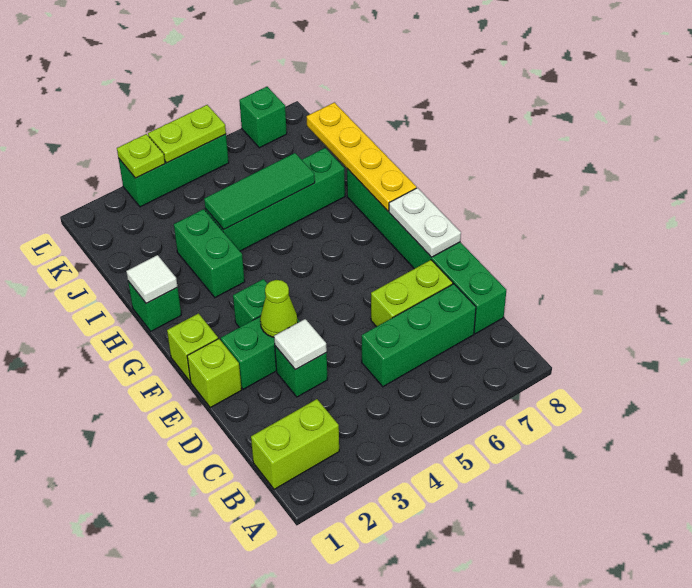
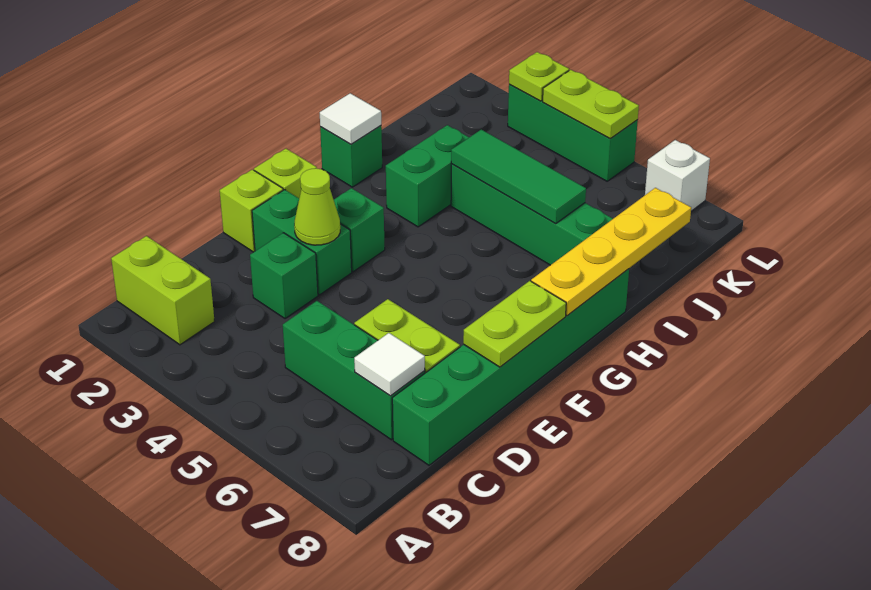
white 1x1 tile [274,319,327,370] -> white 1x1 tile moved to [354,333,425,396]
white 1x2 plate [389,188,461,257] -> lime 1x2 plate [463,281,566,367]
green 1x1 brick [239,87,287,148] -> white 1x1 brick [645,140,710,211]

